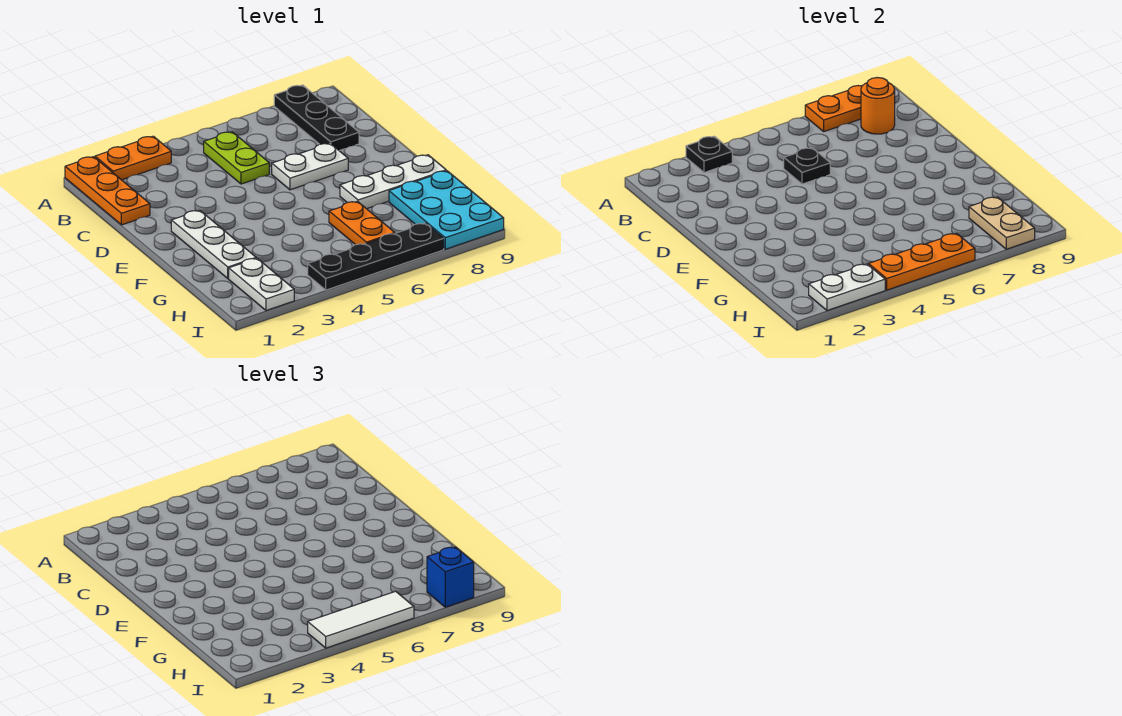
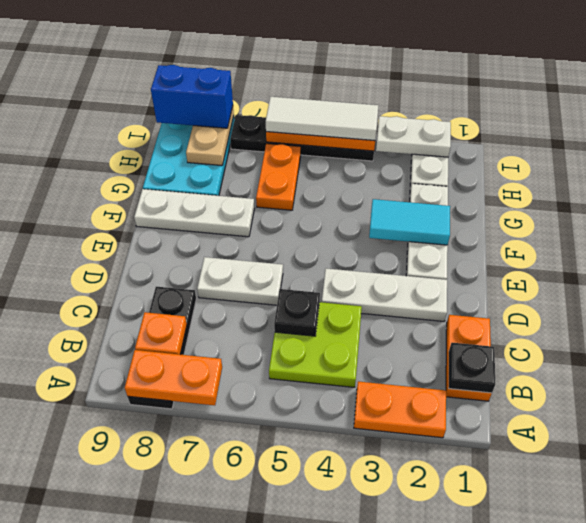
orange 1x3 plate [65,157,150,225] -> orange 1x2 plate [446,315,492,401]
black 1x1 plate [686,136,732,173] -> black 1x1 plate moved to [449,343,495,393]
lime 1x2 plate [204,132,269,184] -> lime 2x2 plate [269,302,362,387]
orange 1x1 round brick [861,78,895,134] -> orange 1x1 plate [135,312,187,354]
none -> white 1x3 plate [322,268,447,321]
none -> cyan 1x2 tile [369,199,450,245]
blue 1x1 brick [427,547,474,607] -> blue 1x2 brick [151,65,233,128]

